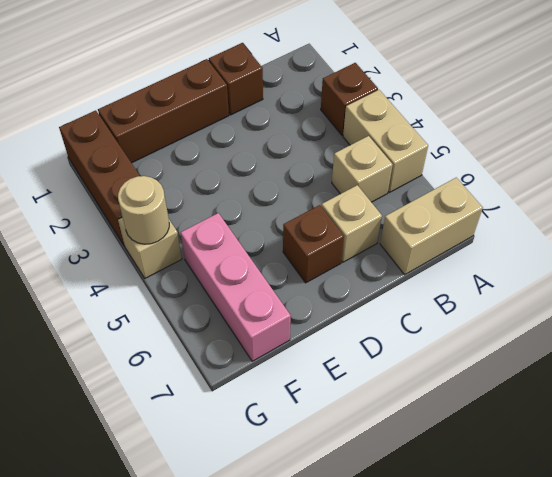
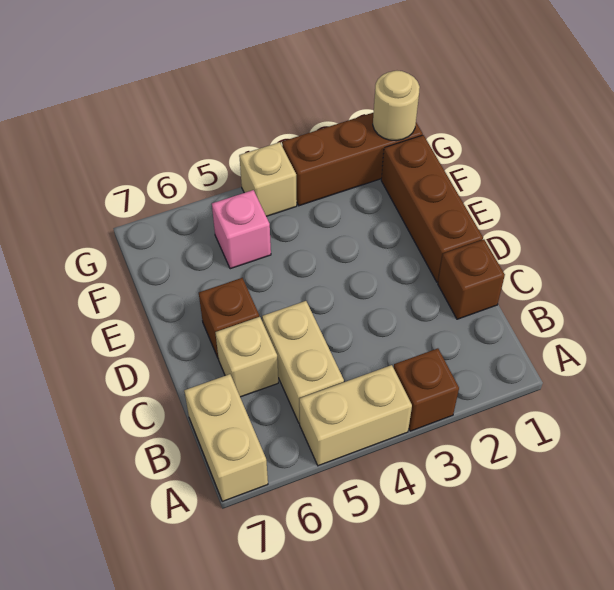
tan 1x1 brick [332,136,393,202] -> tan 1x2 brick [262,301,344,423]
pink 1x3 brick [181,213,291,361] -> pink 1x1 brick [212,190,271,269]
tan 1x1 round brick [118,176,169,244] -> tan 1x1 round brick moved to [373,71,420,141]

